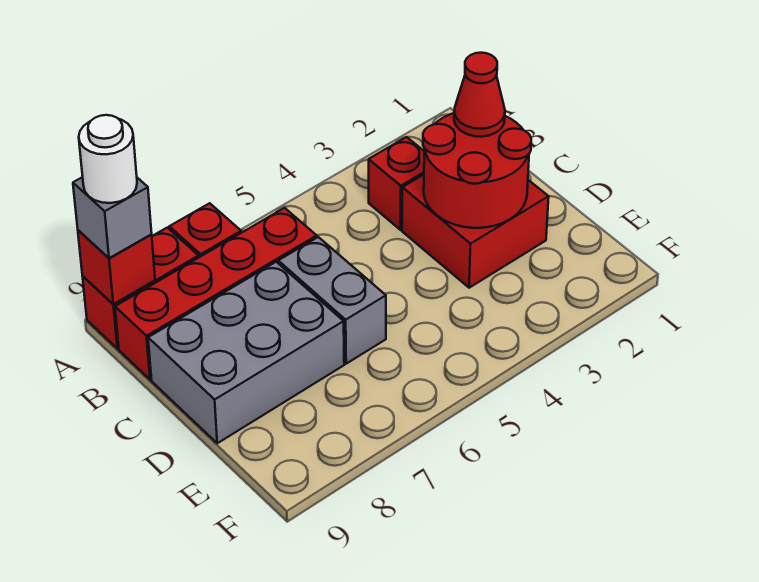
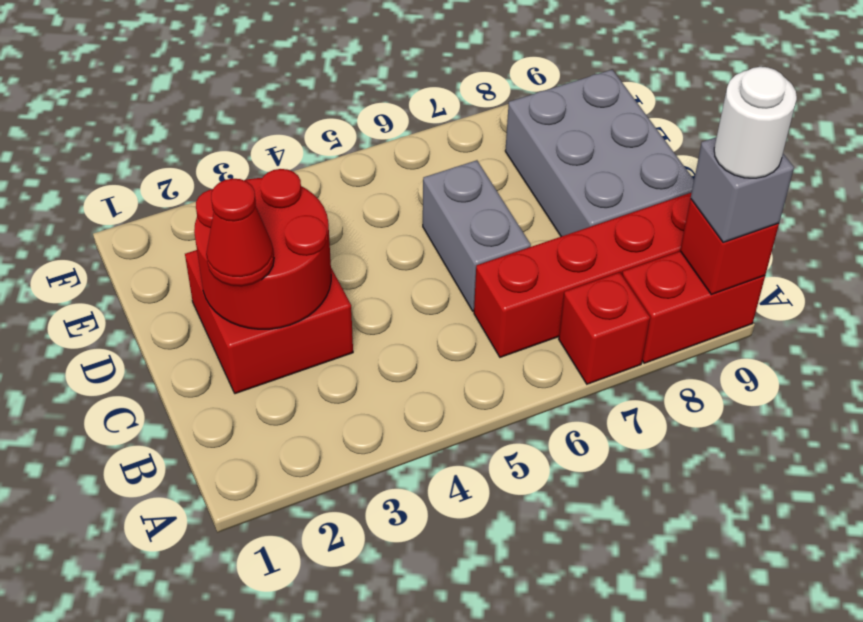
red 1x1 brick [369,137,424,230] -> none
grey 2x3 brick [148,262,344,443] -> grey 2x3 brick turned to [505,70,694,237]

